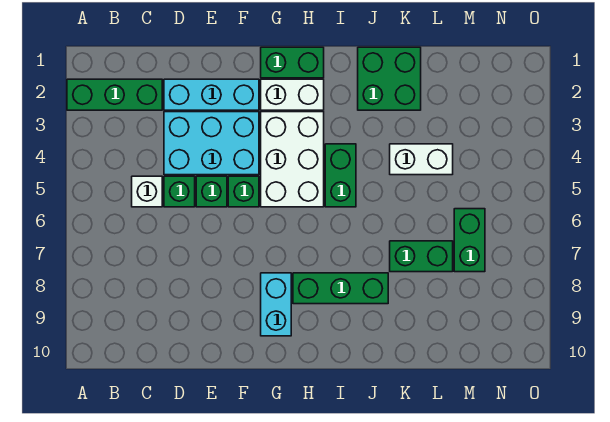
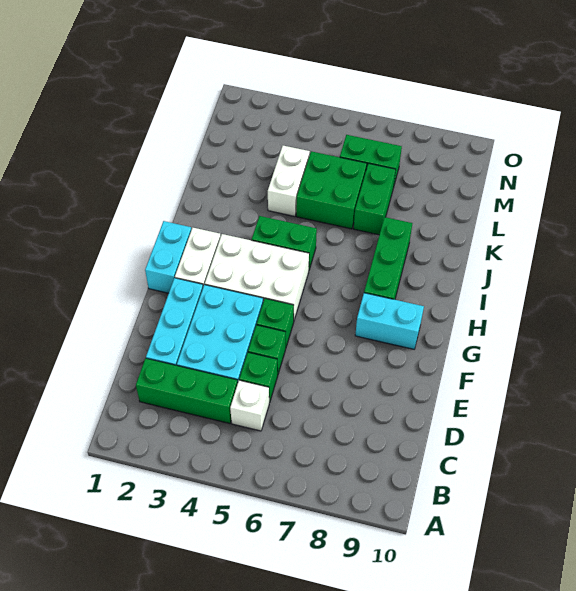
green 1x3 brick [67,79,162,110] -> green 1x3 brick turned to [136,358,238,423]
green 1x2 brick [261,47,324,78] -> cyan 1x2 brick [145,221,191,293]
green 2x2 brick [358,47,421,110] -> green 2x2 brick moved to [296,151,367,229]

